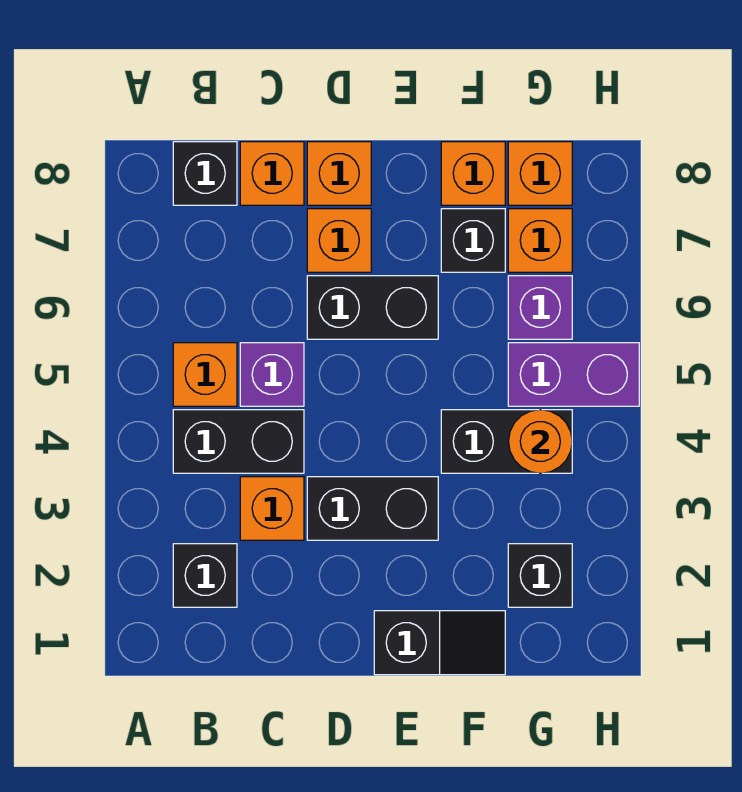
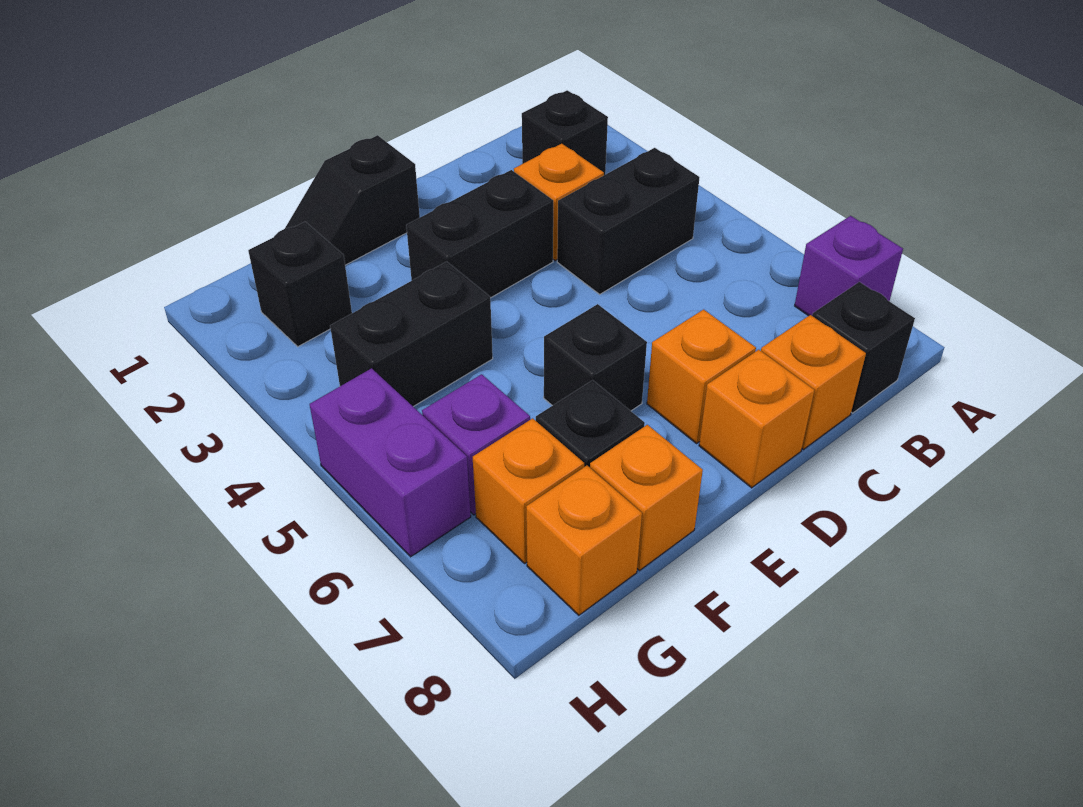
orange 1x1 brick [173,343,237,406] -> none
purple 1x1 brick [240,343,304,406] -> purple 1x1 brick moved to [795,216,903,316]
black 1x2 brick [307,276,438,339] -> black 1x1 brick [544,304,647,411]
orange 1x1 round brick [508,410,572,473] -> none
purple 1x2 brick [508,343,639,406] -> purple 1x2 brick turned to [310,368,471,557]

